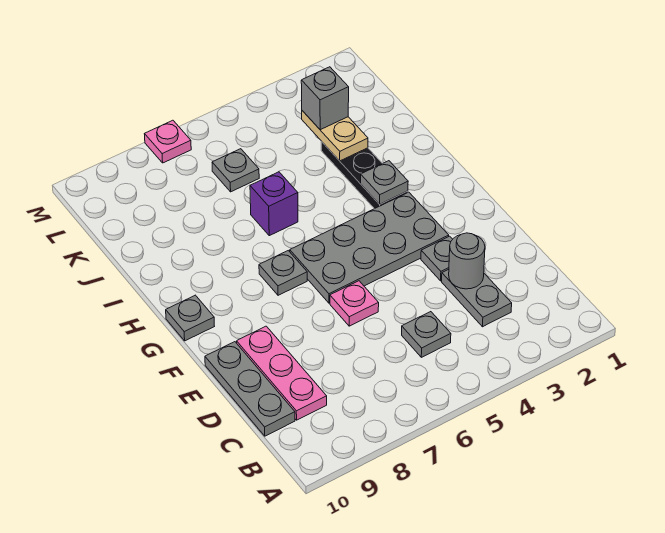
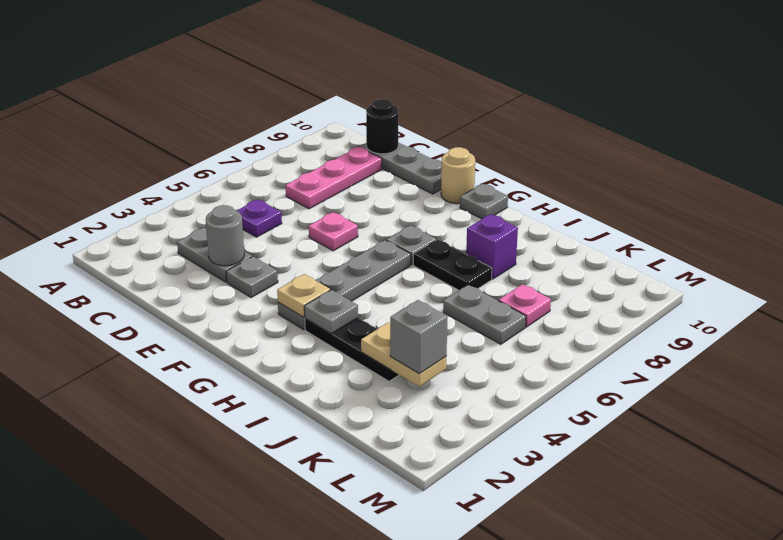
grey 1x1 plate [402,312,451,357] -> purple 1x1 plate [237,199,282,237]
pink 1x3 plate [237,326,327,420] -> pink 1x3 plate turned to [286,147,382,209]
none -> black 1x1 round brick [366,99,398,154]
grey 2x4 plate [290,192,449,303] -> grey 1x4 plate [278,240,411,330]
none -> tan 1x1 round brick [441,147,475,204]
none -> tan 1x1 plate [277,274,330,317]
none -> black 1x2 plate [413,240,492,290]
purple 1x1 brick [250,172,298,236] -> purple 1x1 brick moved to [466,214,518,279]
grey 1x1 plate [212,149,259,192] -> grey 1x2 plate [443,285,526,344]
pink 1x1 plate [145,120,191,163] -> pink 1x1 plate moved to [499,284,551,327]

